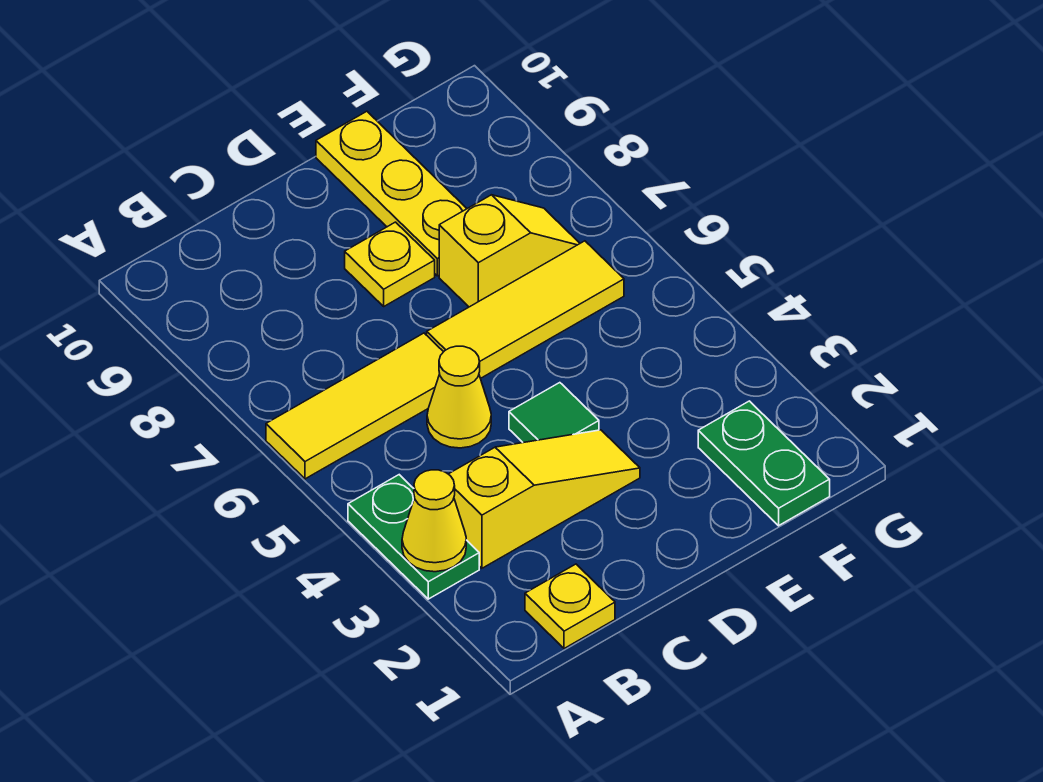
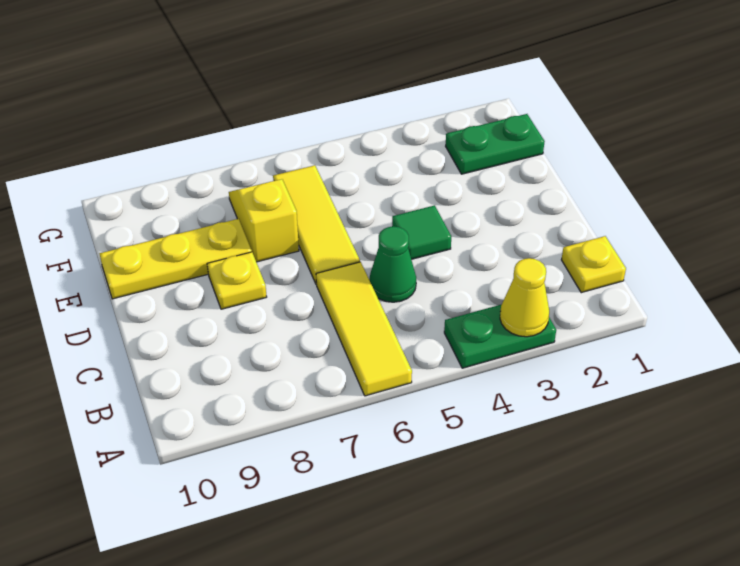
yellow 1x3 slope [449,430,640,568] -> none
yellow 1x1 cone [427,346,491,448] -> green 1x1 cone [369,226,416,302]

